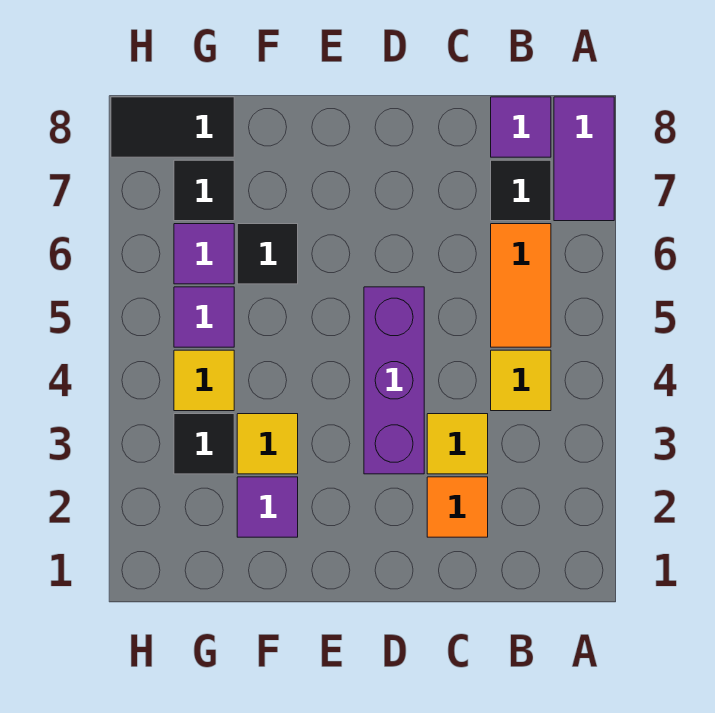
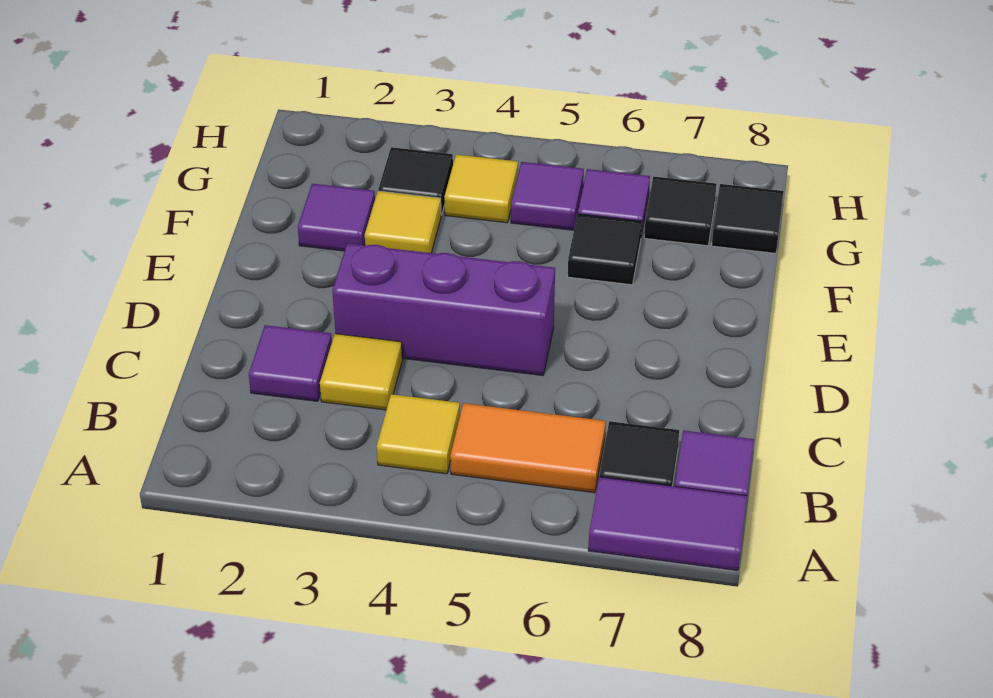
orange 1x1 tile [427,477,488,537] -> purple 1x1 tile [249,325,332,401]
black 1x2 tile [111,97,234,157] -> black 1x1 tile [712,184,784,253]

